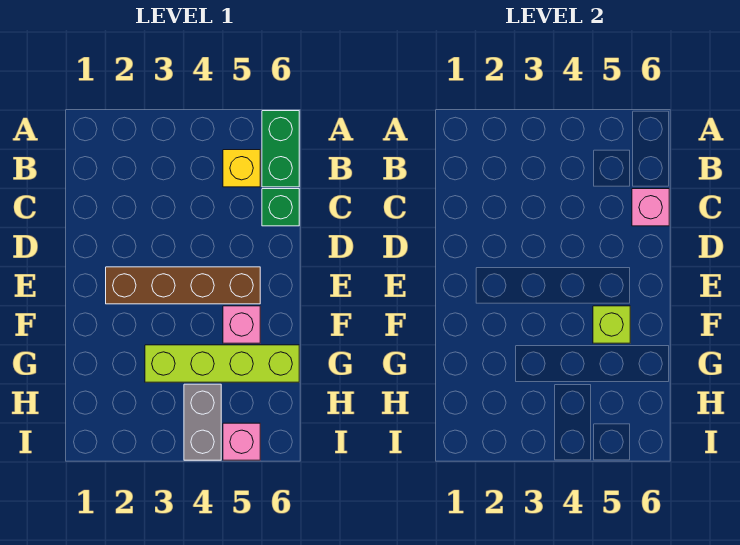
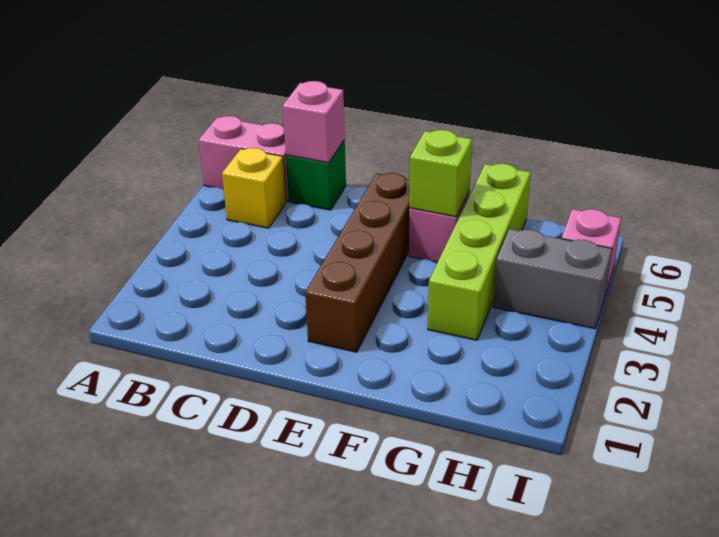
green 1x2 brick [262,111,299,187] -> pink 1x2 brick [199,116,289,202]

